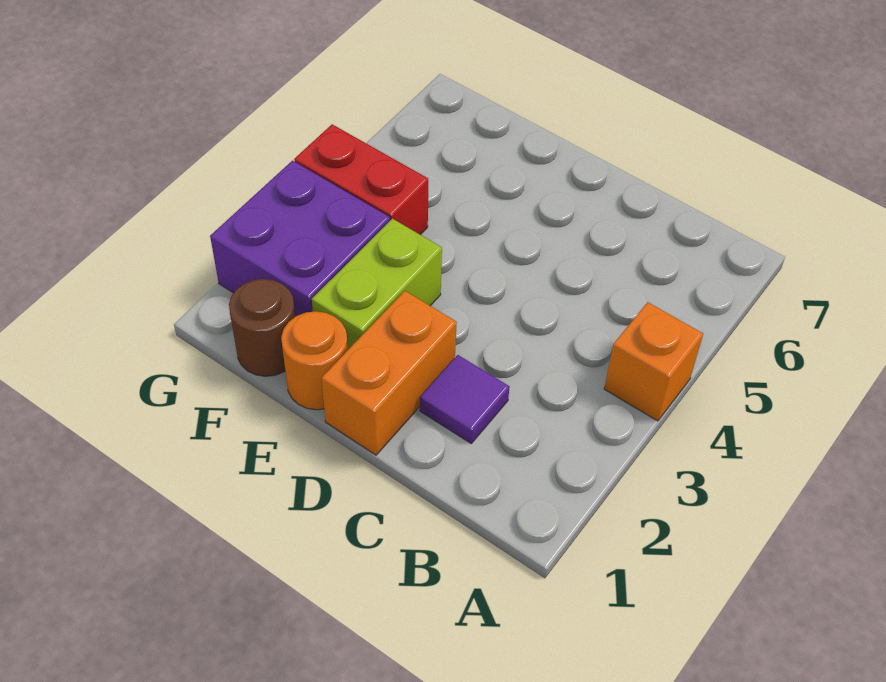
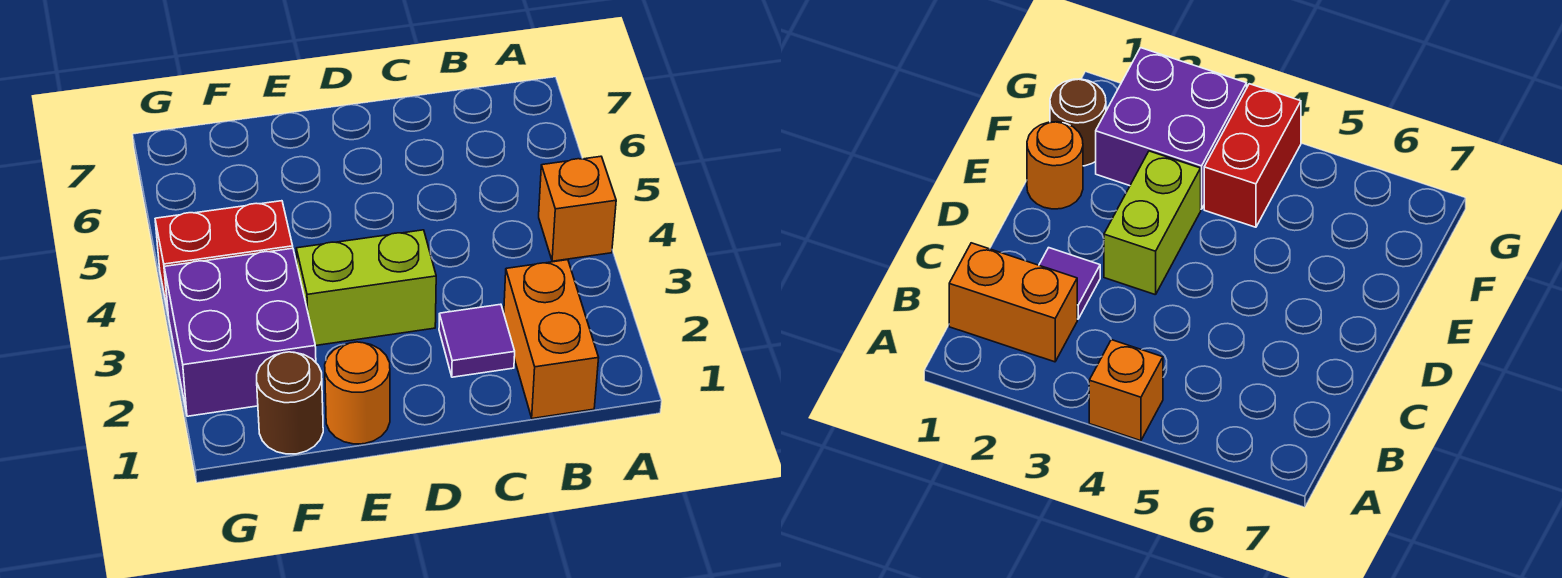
orange 1x2 brick [322,291,457,455] -> orange 1x2 brick moved to [504,260,599,419]
lime 1x2 brick [312,219,442,349] -> lime 1x2 brick turned to [296,230,436,346]

